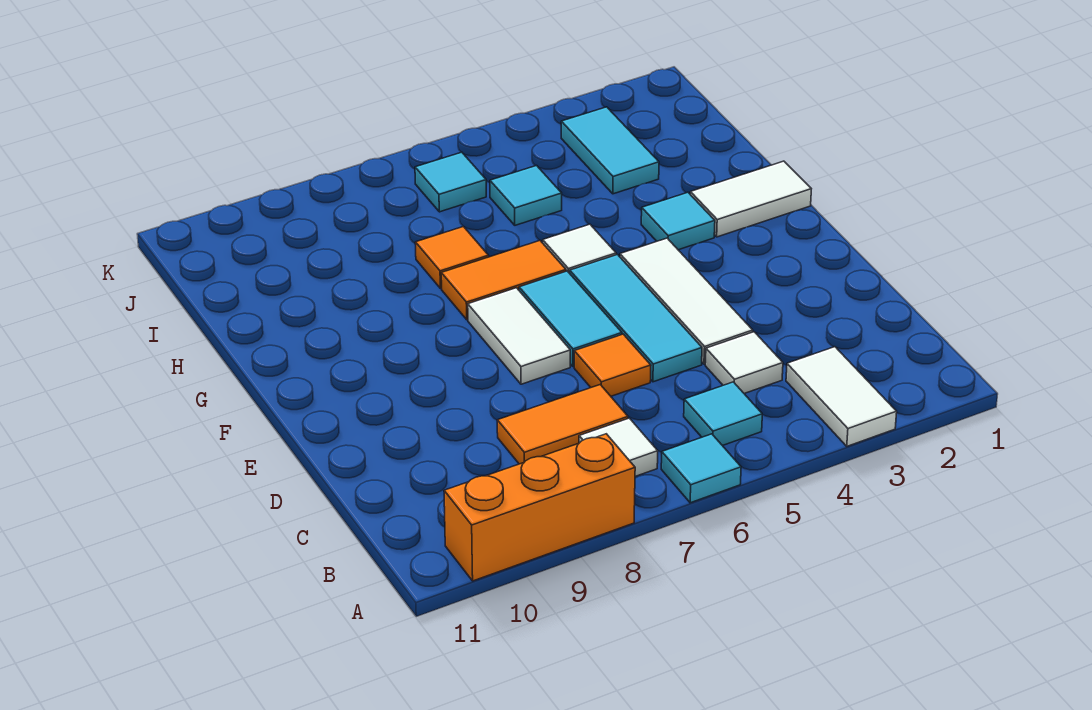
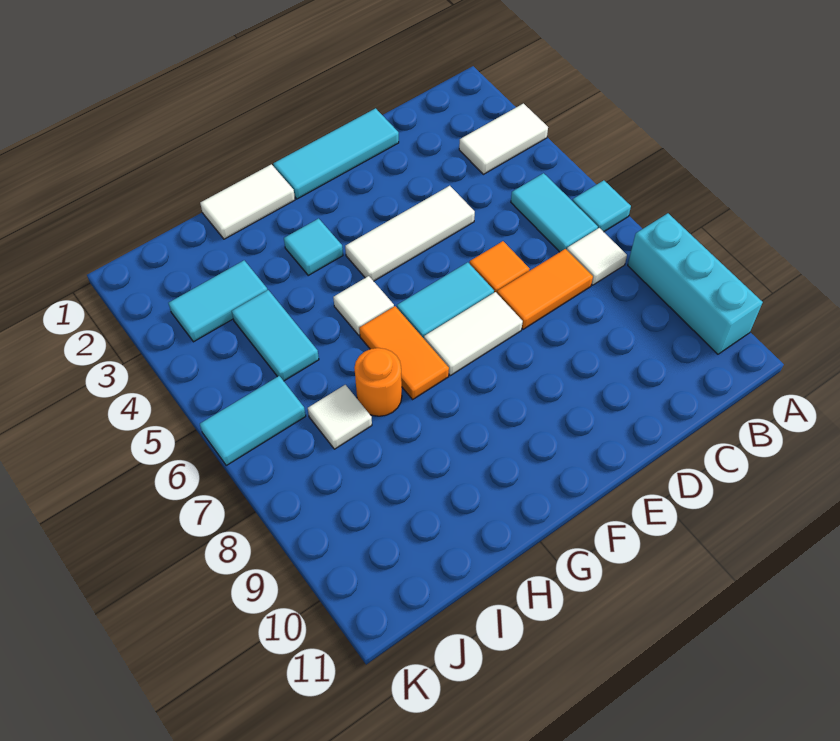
orange 1x3 brick [444,434,635,581] -> cyan 1x3 brick [628,213,763,354]
cyan 1x1 tile [684,382,762,446] -> cyan 1x2 tile [511,173,598,252]
white 1x1 tile [705,332,783,394] -> white 1x1 tile moved to [308,385,372,449]
orange 1x2 tile [497,385,628,464] -> orange 1x2 tile turned to [497,249,593,329]
cyan 1x3 tile [570,255,702,382] -> cyan 1x3 tile moved to [273,108,399,199]
white 1x2 tile [690,161,811,237] -> white 1x2 tile turned to [200,164,295,239]
orange 1x1 tile [415,226,489,288] -> orange 1x1 round brick [354,348,402,416]
cyan 1x1 tile [490,166,562,225] -> cyan 1x2 tile [232,290,319,381]
cyan 1x1 tile [415,152,486,212] -> cyan 1x2 tile [200,376,306,466]

